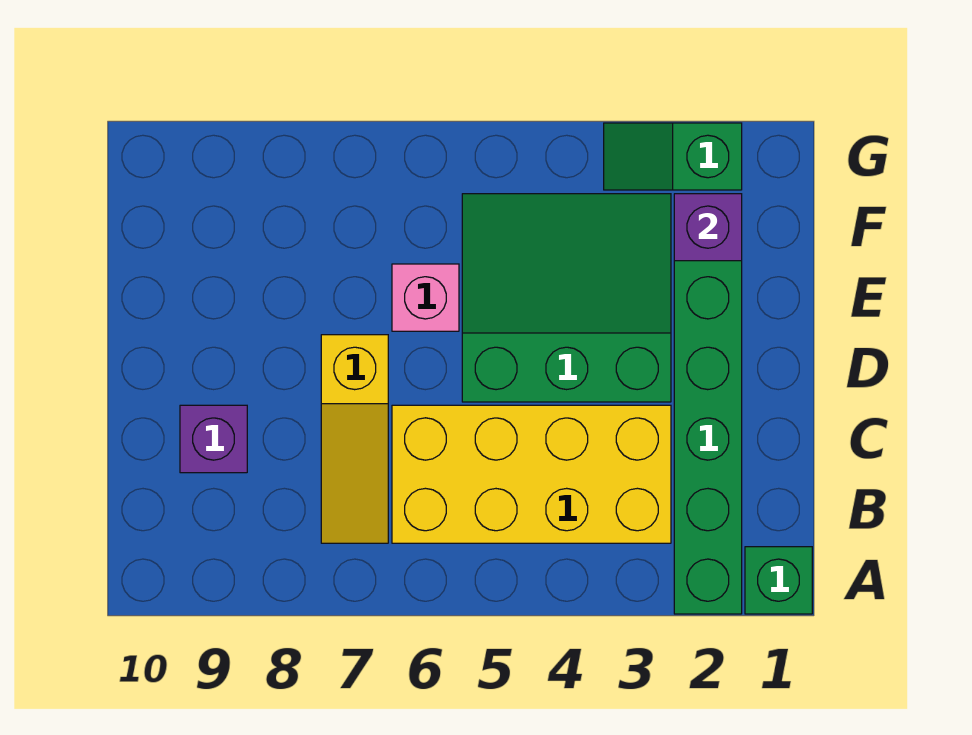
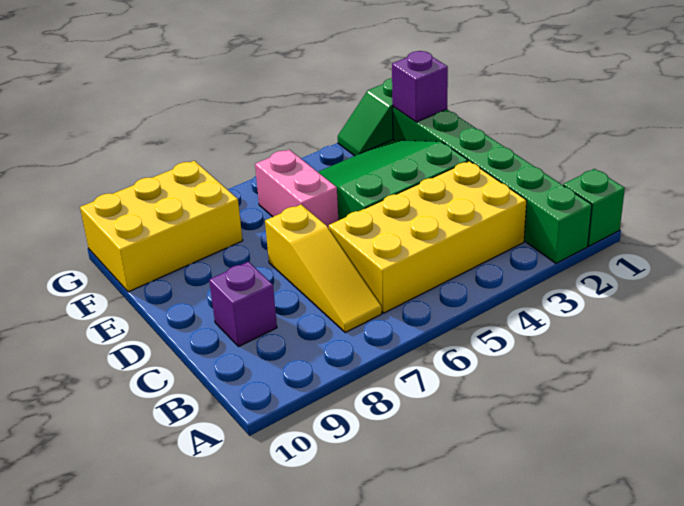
pink 1x1 brick [392,264,459,331] -> pink 1x2 brick [255,150,338,229]
none -> yellow 2x3 brick [80,161,243,292]

